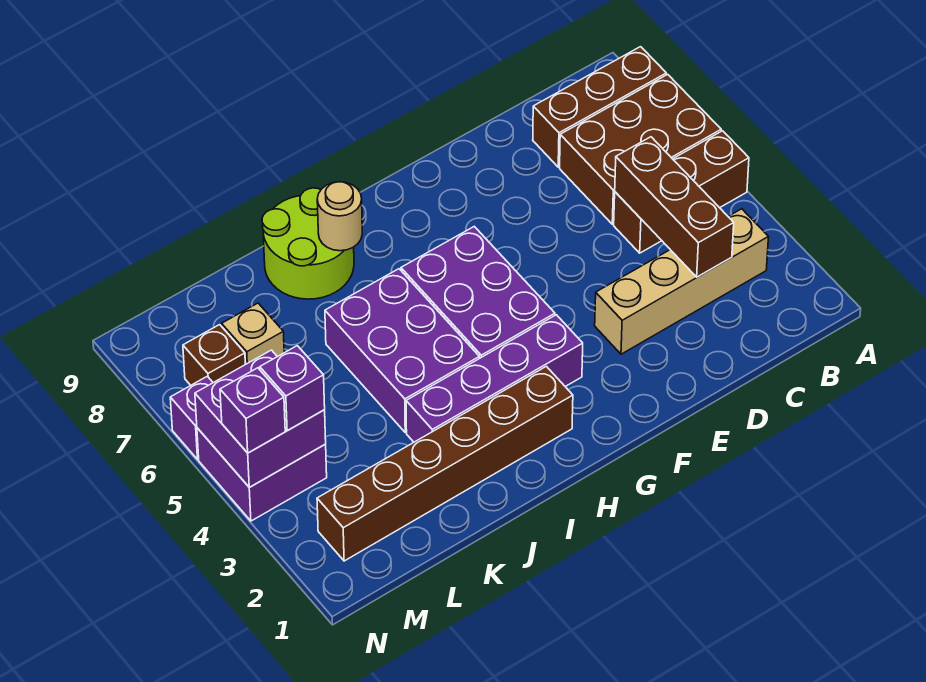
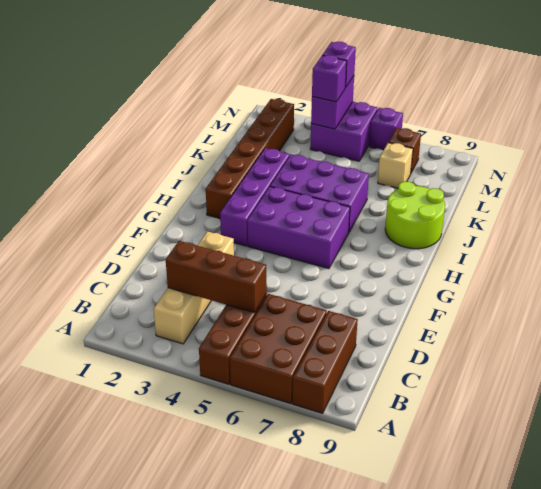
tan 1x1 round brick [317,182,362,251] -> none
purple 2x2 brick [195,350,326,487] -> purple 1x2 brick [311,76,354,129]

